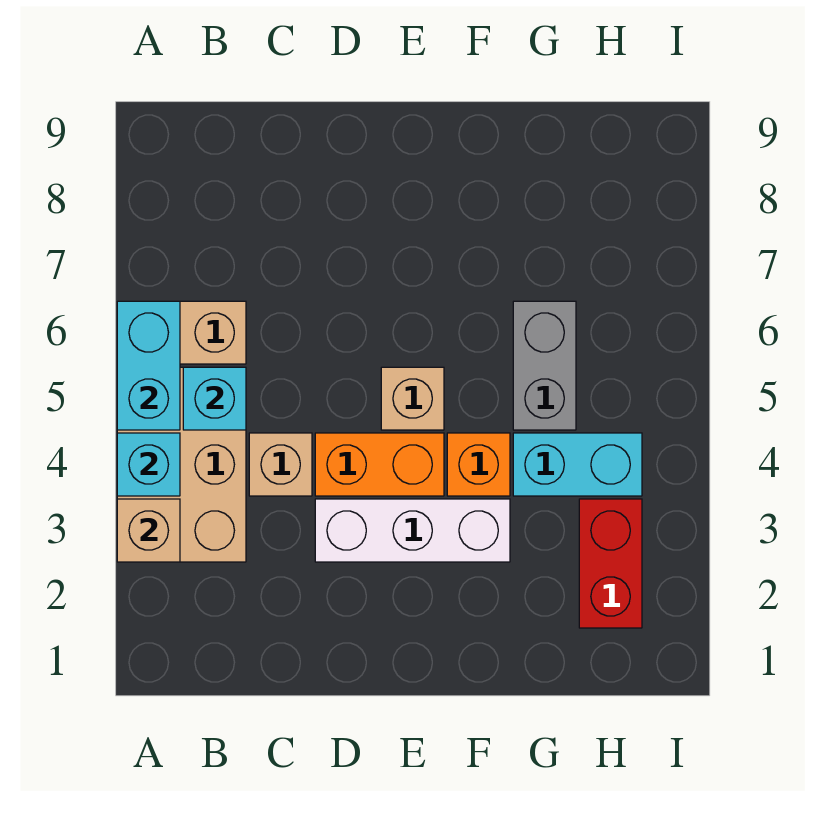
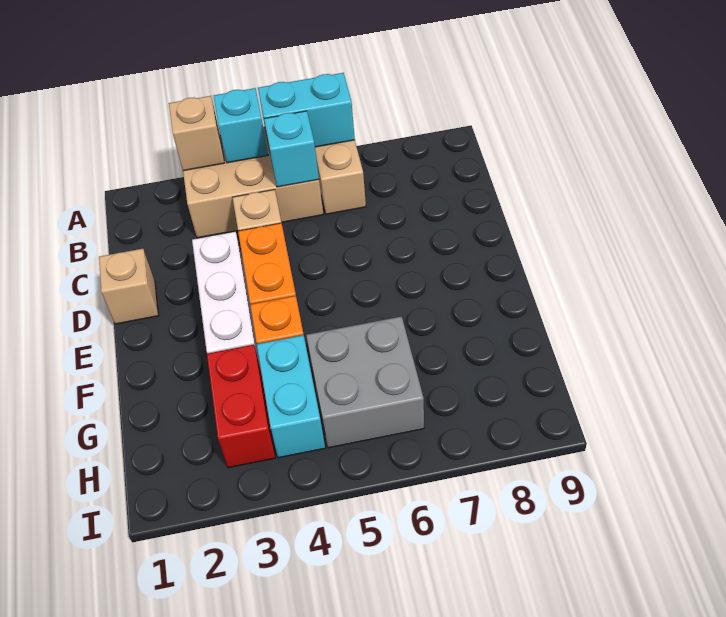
tan 1x1 brick [381,367,444,430] -> tan 1x1 brick moved to [99,249,158,324]
grey 1x2 brick [513,301,576,430] -> grey 2x2 brick [306,316,424,448]
red 1x2 brick [579,499,642,628] -> red 1x2 brick turned to [207,345,275,468]

